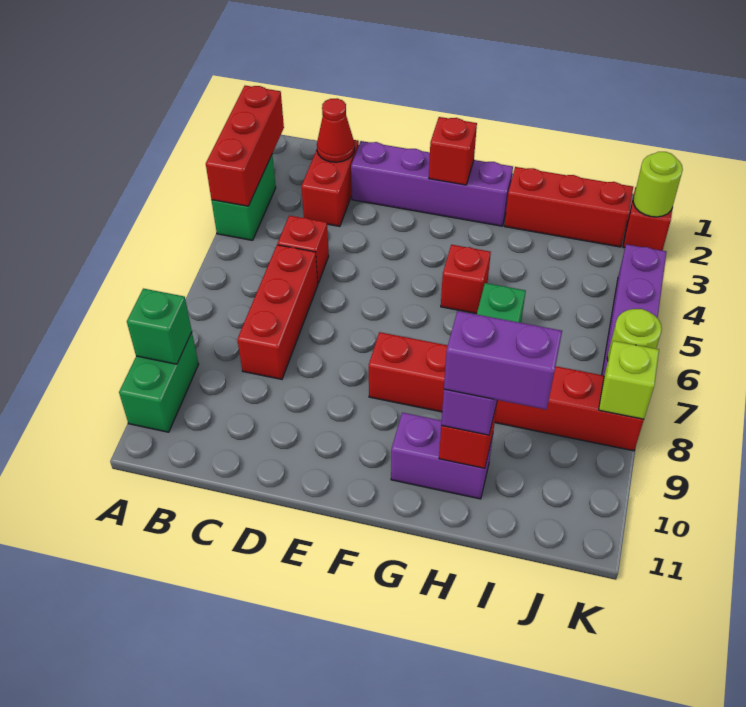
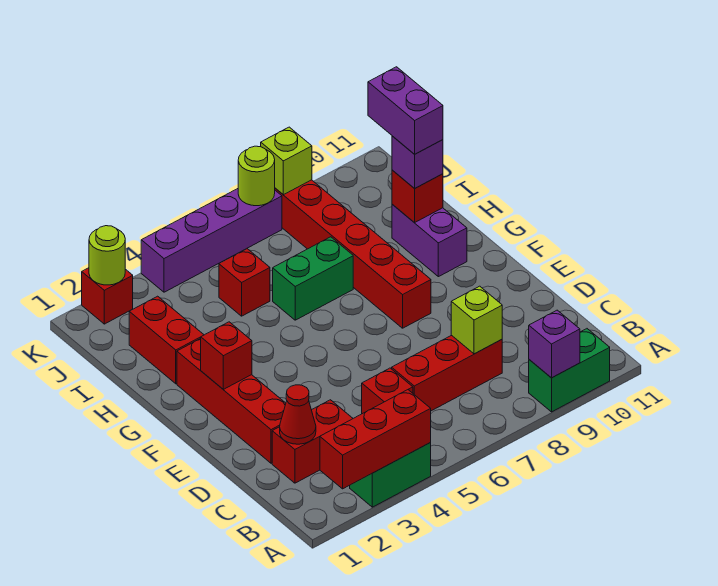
green 1x1 brick [127,289,192,364] -> purple 1x1 brick [529,310,580,378]
none -> lime 1x1 brick [451,286,502,354]
purple 1x4 brick [351,141,513,226] -> red 1x4 brick [177,339,286,463]
red 1x1 brick [441,245,491,314] -> red 1x1 brick moved to [219,249,270,316]
red 1x3 brick [504,167,633,247] -> red 1x2 brick [129,296,204,384]

